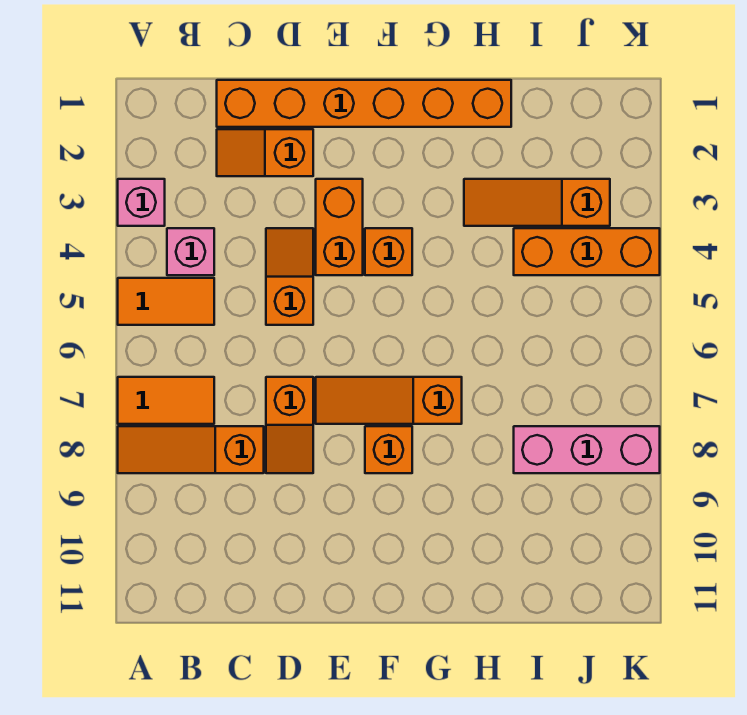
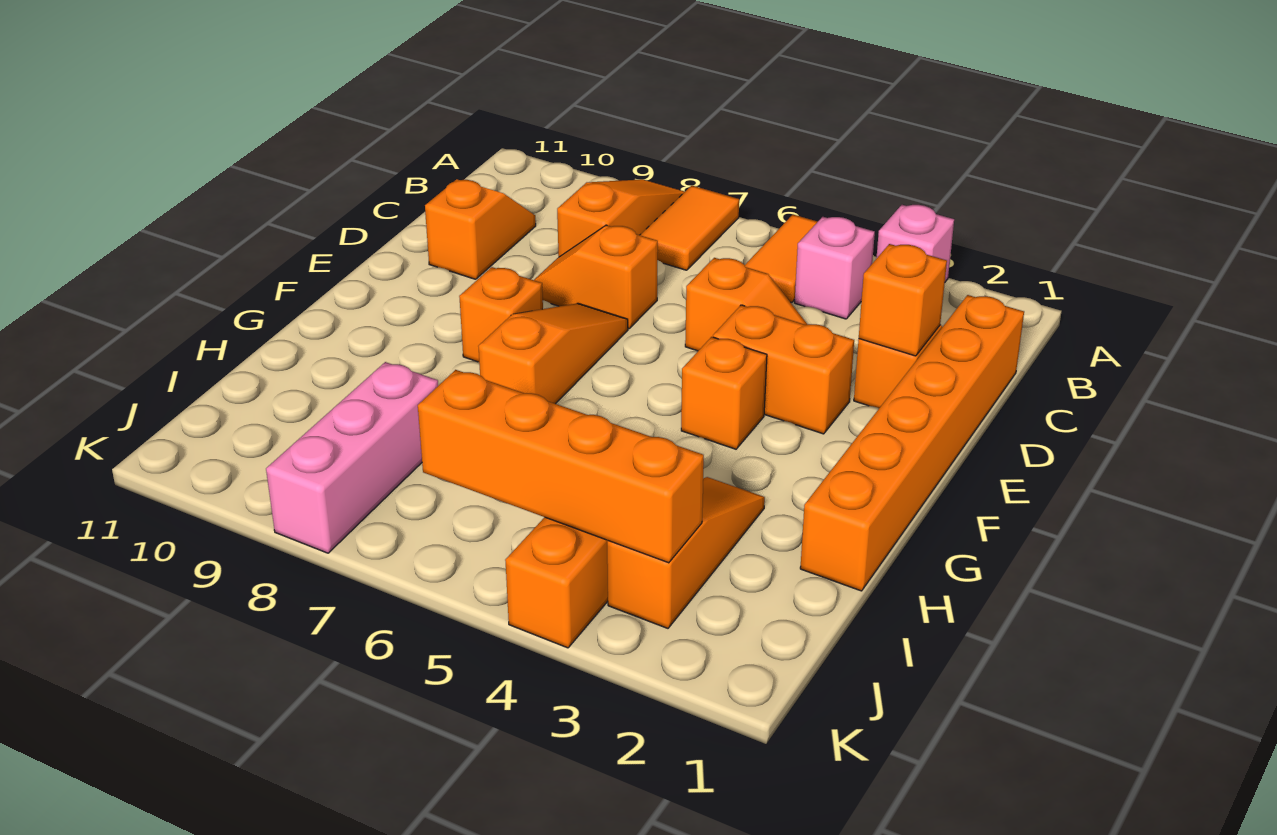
none -> orange 1x2 slope [425,179,536,279]
none -> orange 1x1 brick [859,244,947,356]
none -> orange 1x4 brick [418,370,704,563]

